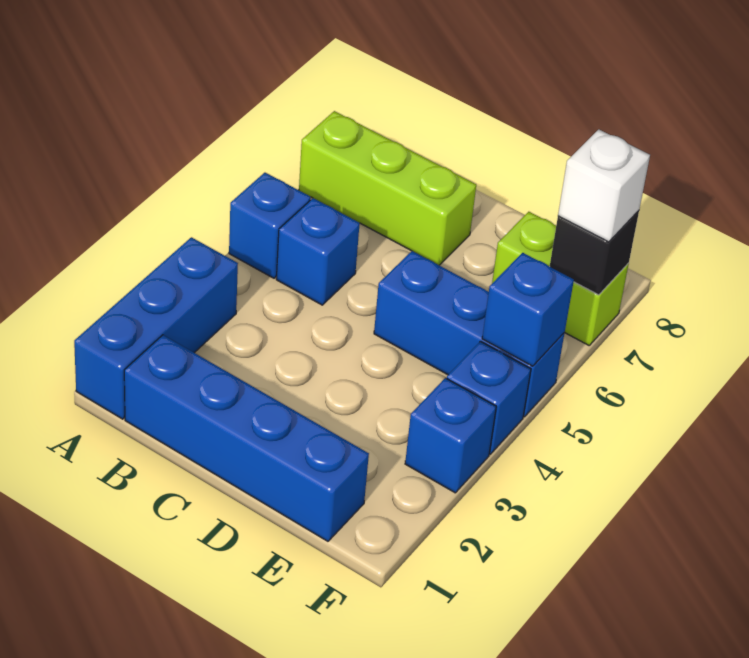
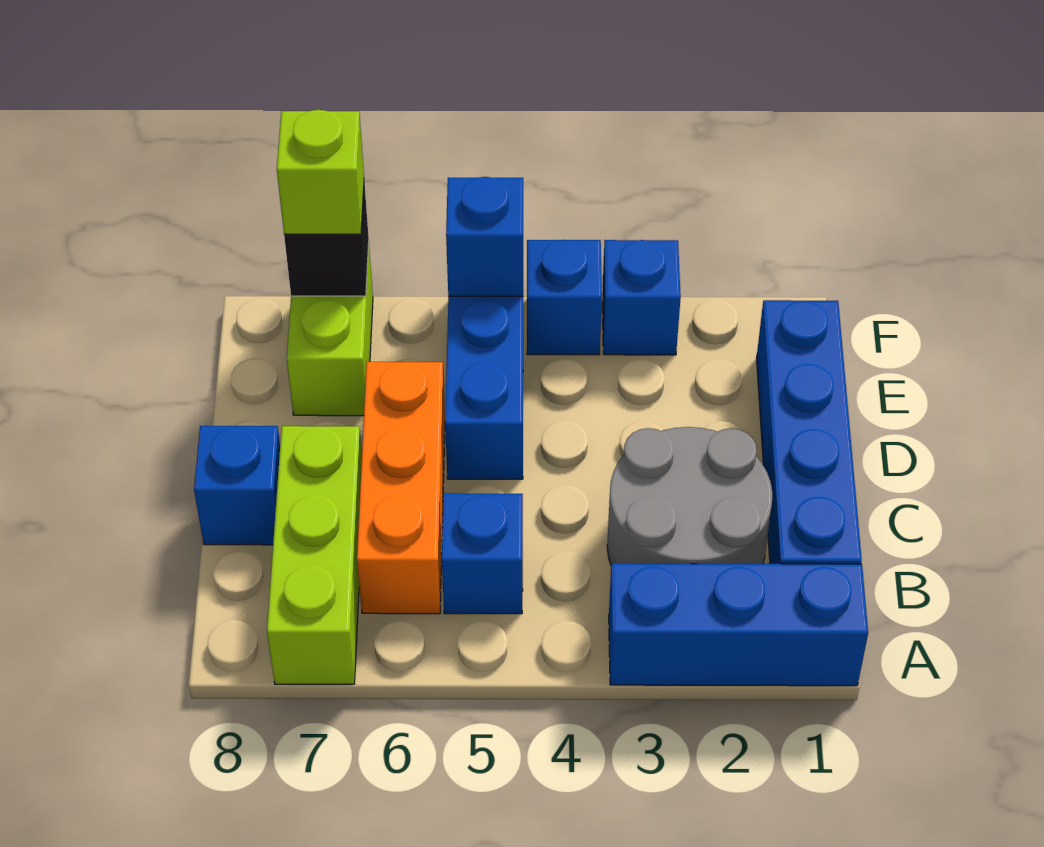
blue 1x1 brick [229,173,311,278] -> blue 1x1 brick moved to [194,426,280,545]
none -> grey 2x2 round brick [607,427,772,564]
none -> orange 1x3 brick [357,362,445,614]
white 1x1 brick [558,129,650,242] -> lime 1x1 brick [277,110,364,234]

